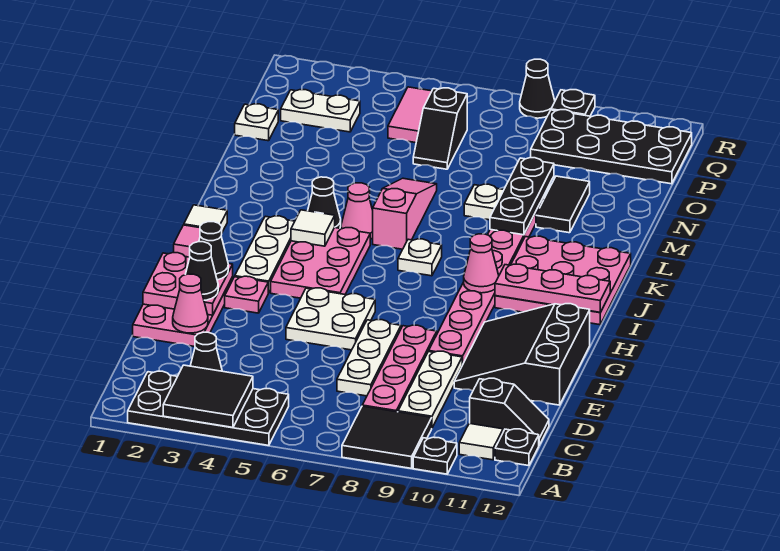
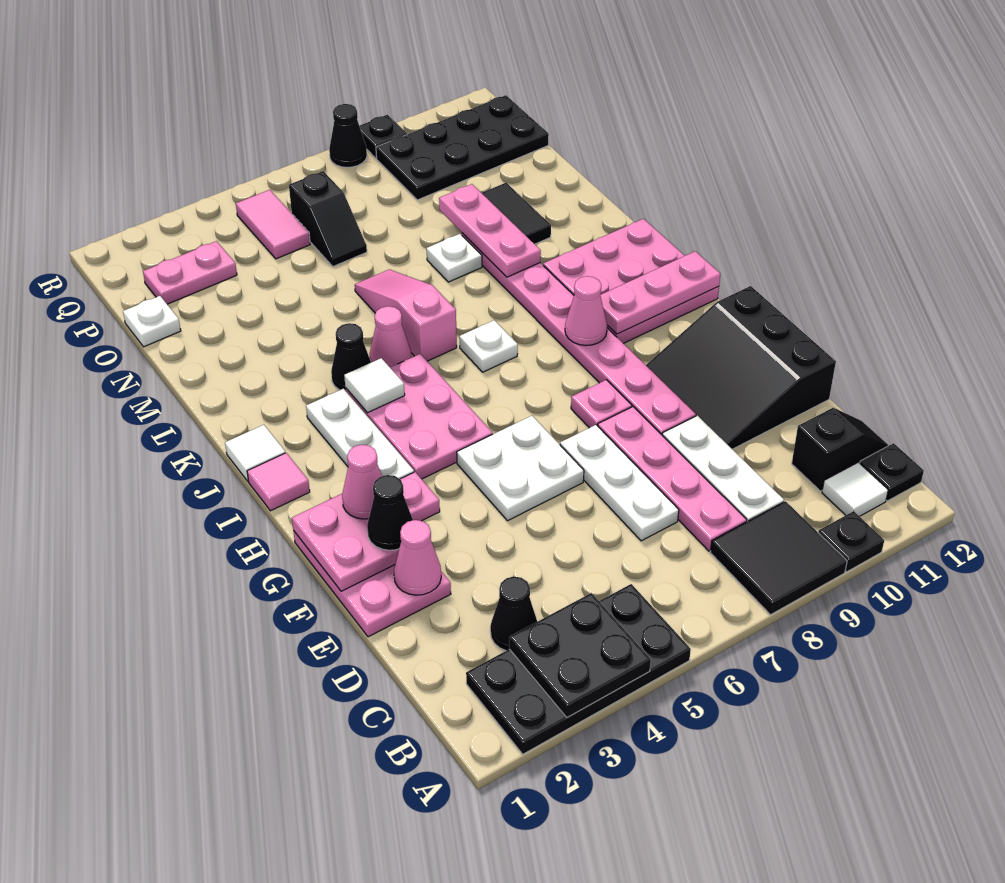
black 2x2 tile [163,365,253,427] -> black 2x2 plate [509,593,651,718]
black 1x1 cone [199,222,228,280] -> pink 1x1 cone [342,445,382,519]
none -> pink 1x1 plate [571,380,632,428]
black 1x3 plate [490,158,554,235] -> pink 1x3 plate [439,184,541,277]
white 1x2 plate [281,90,360,132] -> pink 1x2 plate [143,241,237,304]

